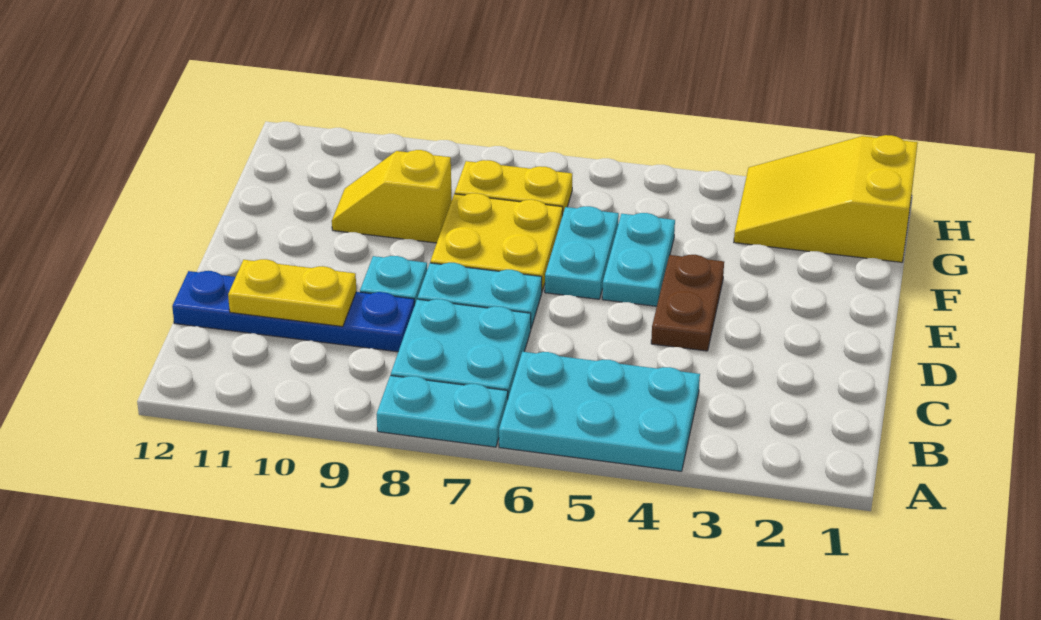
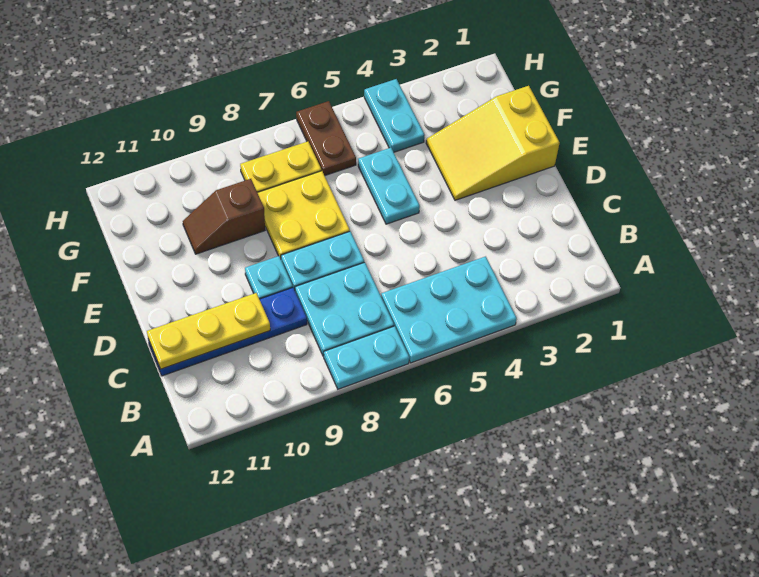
yellow 1x2 plate [228,259,356,327] -> yellow 1x3 plate [147,293,270,369]
brown 1x2 plate [651,255,724,351] -> brown 1x2 plate moved to [296,101,356,176]
cyan 1x2 plate [545,206,619,299] -> cyan 1x2 plate moved to [364,79,425,152]
yellow 1x2 slope [332,150,452,243] -> brown 1x2 slope [183,179,265,254]
yellow 2x3 slope [734,135,918,262] -> yellow 2x3 slope moved to [426,86,560,200]

